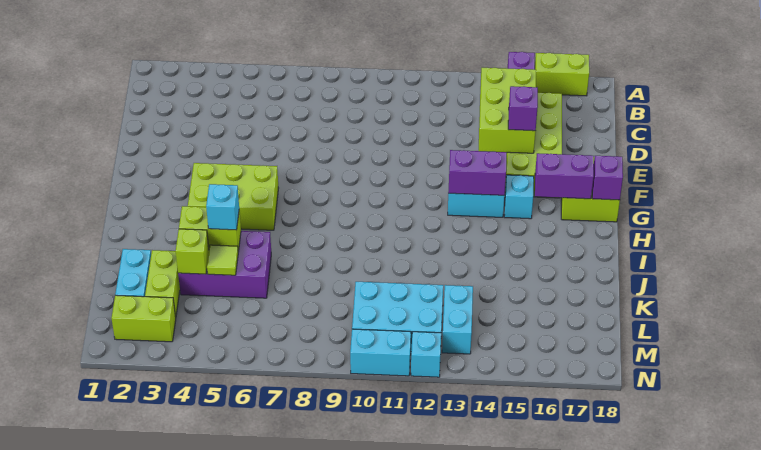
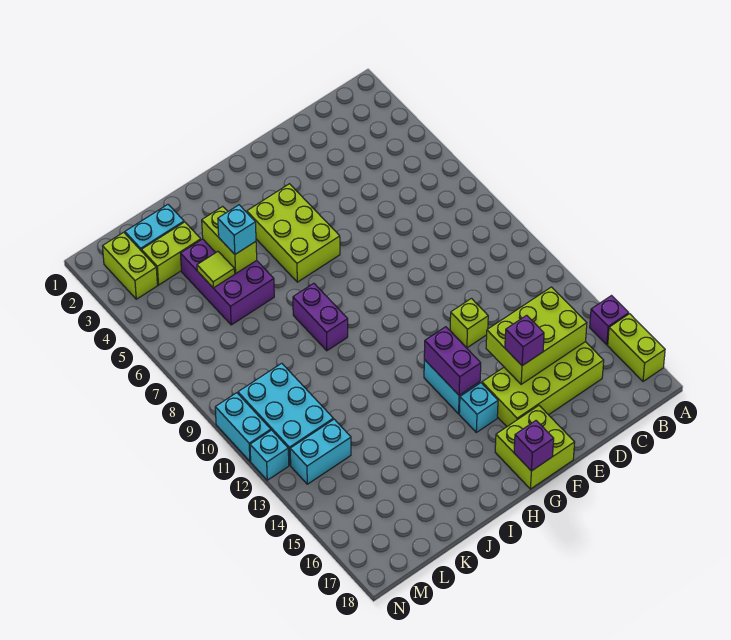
purple 1x2 brick [535,153,594,199] -> purple 1x2 brick moved to [293,283,348,351]
lime 1x1 brick [176,229,209,274] -> lime 1x1 brick moved to [450,299,488,348]

